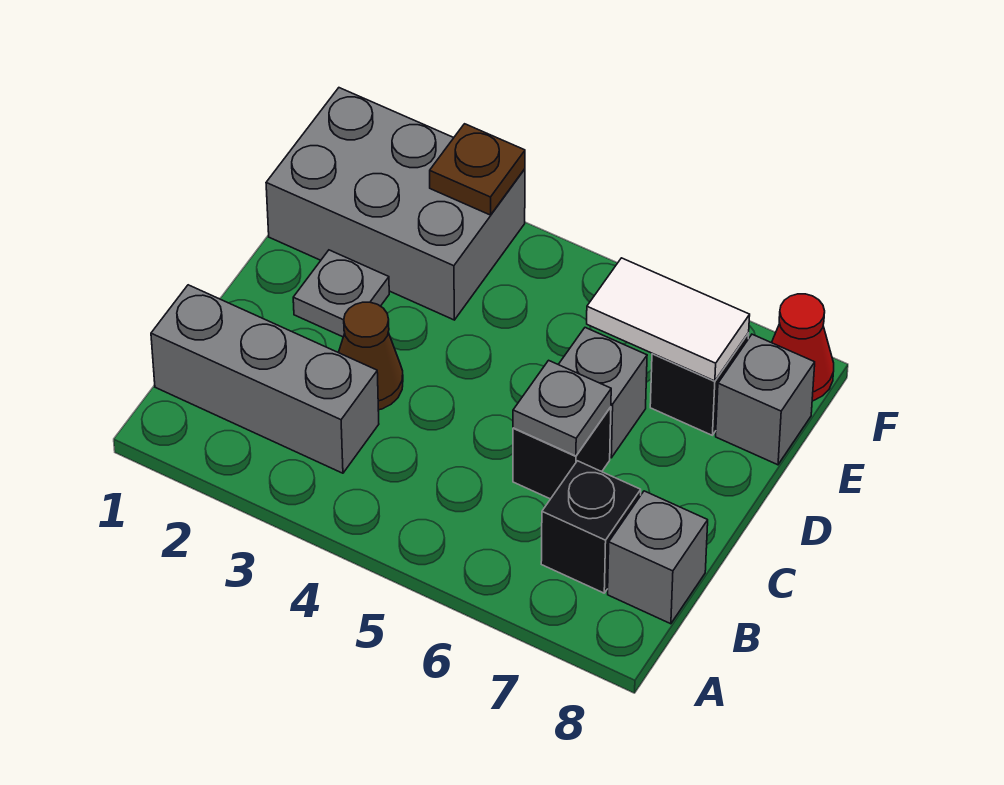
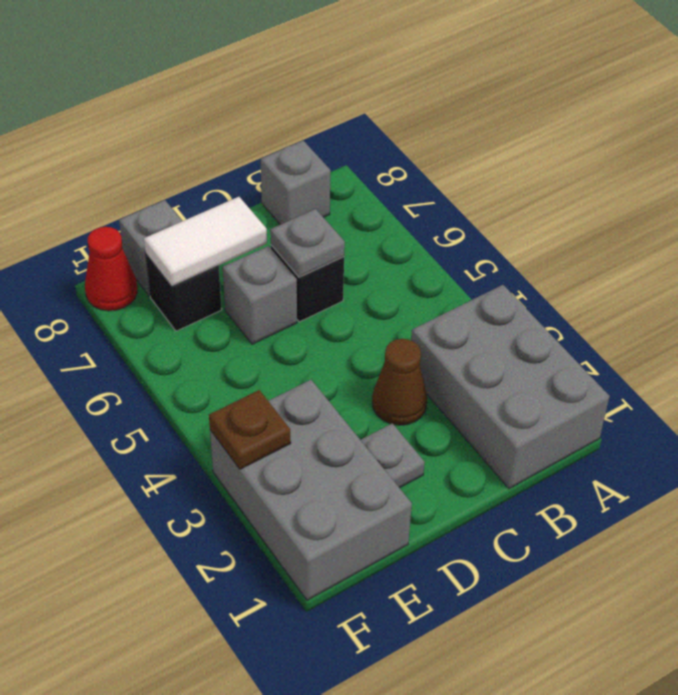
grey 1x3 brick [151,285,379,473] -> grey 2x3 brick [411,285,610,489]
black 1x1 brick [541,461,641,593] -> none
white 1x2 tile [587,258,750,381] -> white 1x2 tile turned to [144,197,267,287]

